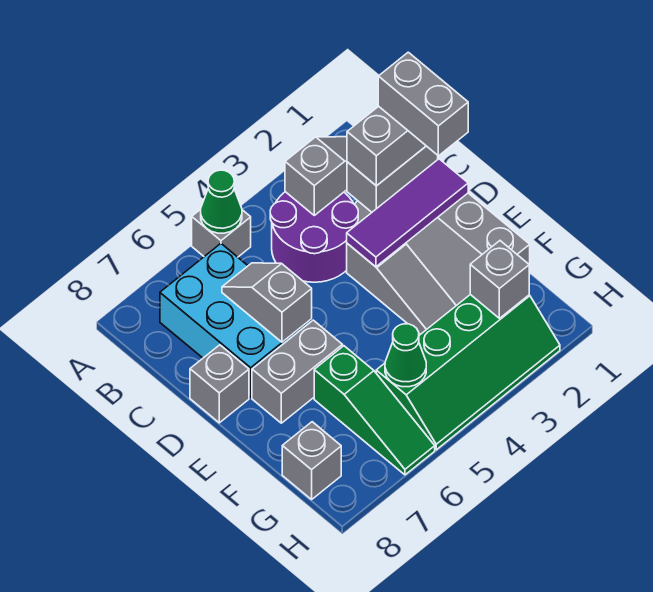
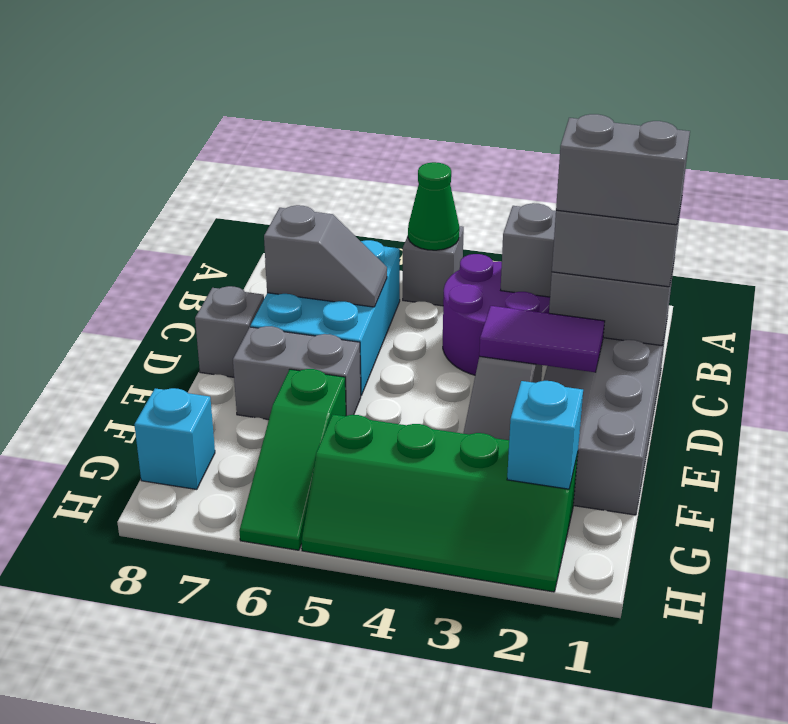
grey 1x2 brick [378,52,468,156] -> grey 1x2 brick turned to [556,114,690,225]
grey 1x2 slope [222,263,312,342] -> grey 1x2 slope turned to [264,205,387,307]
purple 1x3 tile [347,159,468,267] -> purple 1x2 tile [479,306,605,372]
grey 1x1 brick [470,241,529,318] -> cyan 1x1 brick [507,381,583,489]
green 1x1 cone [385,324,426,387] -> none
grey 1x1 brick [282,422,341,499] -> cyan 1x1 brick [134,388,215,489]

